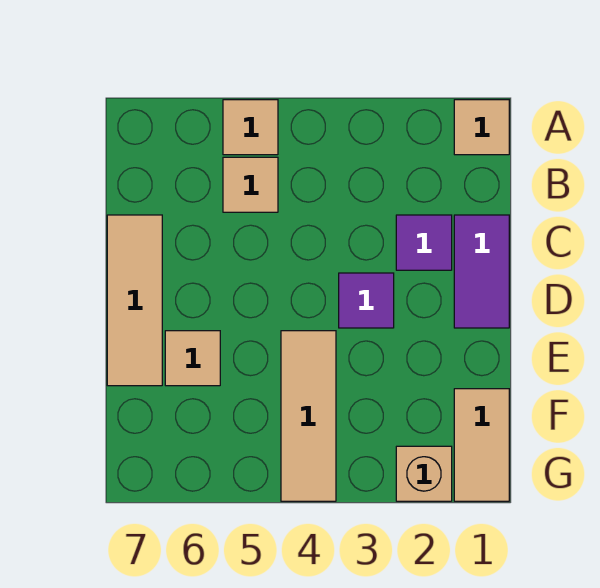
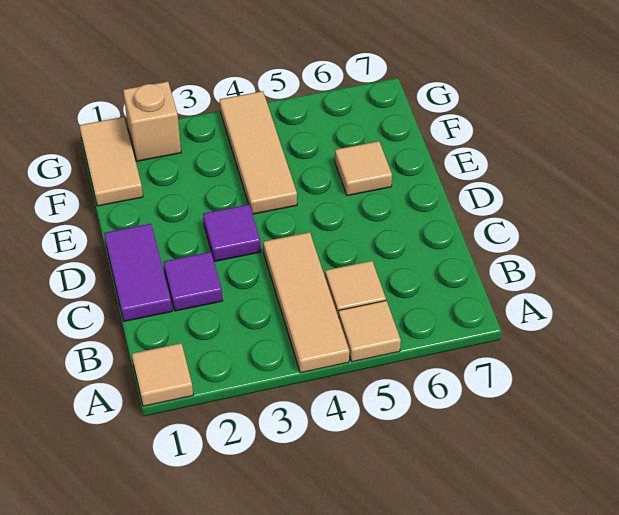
tan 1x3 tile [107,215,162,386] -> tan 1x3 tile moved to [263,232,349,373]

